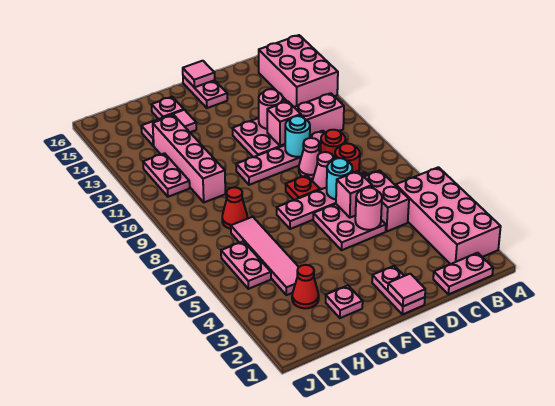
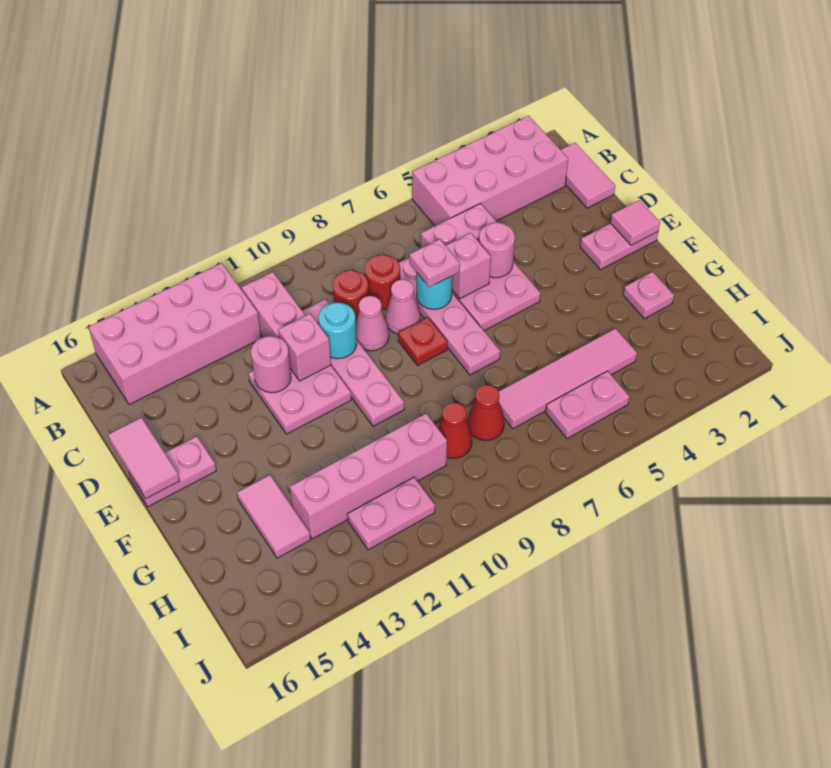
pink 2x3 brick [259,35,338,107] -> pink 2x4 brick [89,263,261,405]
pink 1x2 plate [433,253,493,294] -> pink 1x2 tile [561,143,615,208]
pink 1x1 tile [183,61,215,87] -> pink 1x2 tile [108,418,179,499]
pink 1x1 plate [152,97,184,119] -> pink 1x1 plate moved to [409,239,460,287]
red 1x1 cone [292,265,319,308] -> red 1x1 cone moved to [438,403,472,458]

